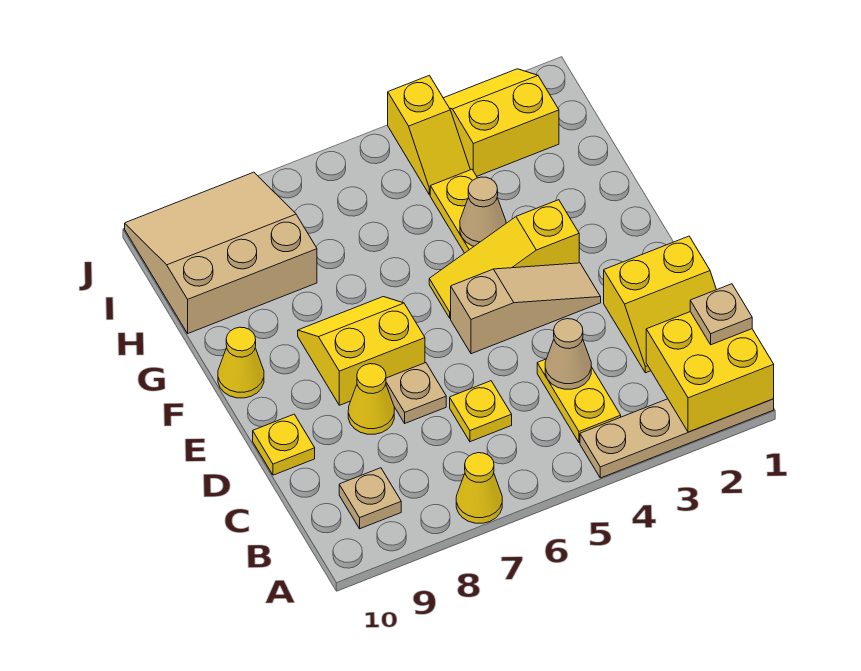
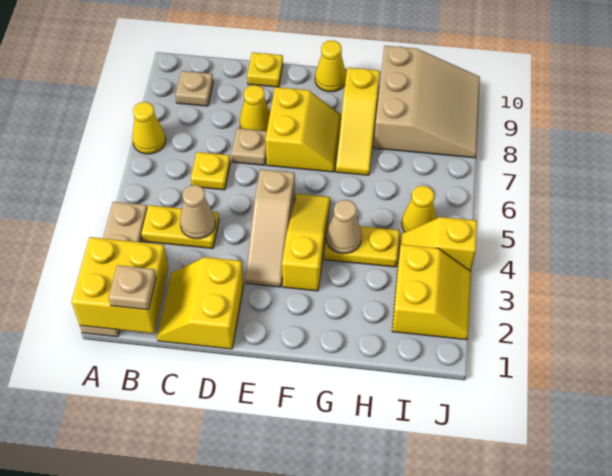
none -> yellow 1x3 slope [336,68,380,175]
none -> yellow 1x1 cone [402,186,436,232]

